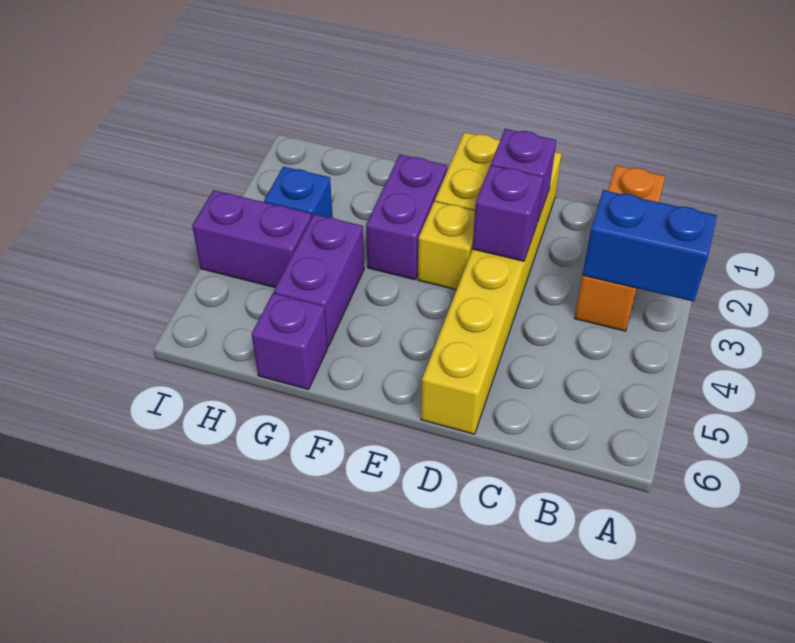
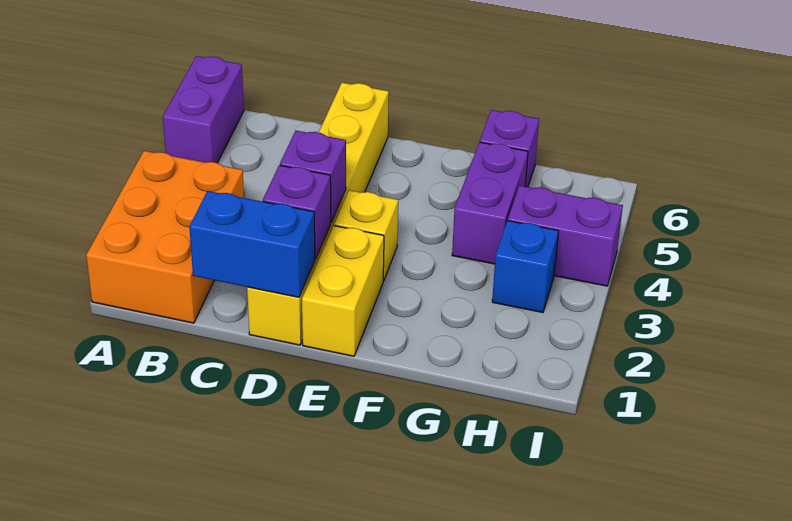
blue 1x2 brick [583,190,717,302] -> blue 1x2 brick moved to [189,191,315,297]
orange 1x3 brick [574,165,665,331] -> orange 2x3 brick [86,151,244,323]
purple 1x2 brick [366,155,447,280] -> purple 1x2 brick moved to [163,56,244,163]

